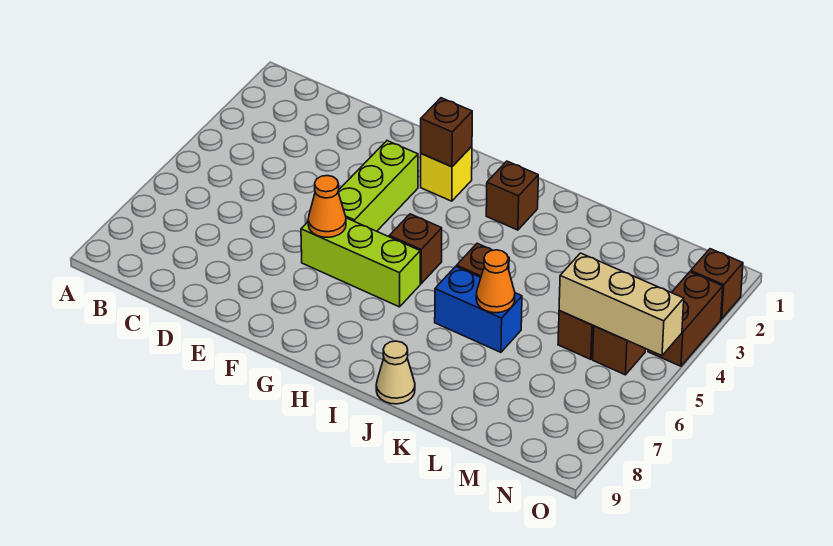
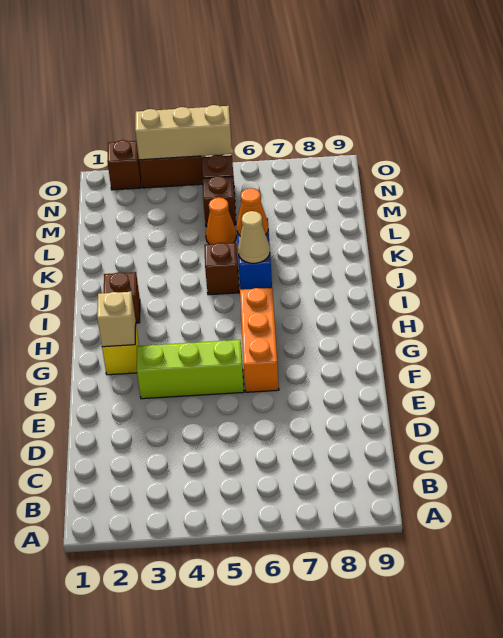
lime 1x3 brick [301,218,420,307] -> orange 1x3 brick [240,288,279,392]
orange 1x1 cone [308,176,346,237] -> orange 1x1 cone moved to [206,198,237,244]
brown 1x1 brick [421,98,472,167] -> tan 1x1 brick [97,292,136,347]
brown 1x1 brick [389,214,442,284] -> none
tan 1x1 cone [376,341,415,404] -> tan 1x1 cone moved to [238,211,270,263]
tan 1x3 brick [559,253,684,356] -> tan 1x3 brick turned to [135,105,232,160]

